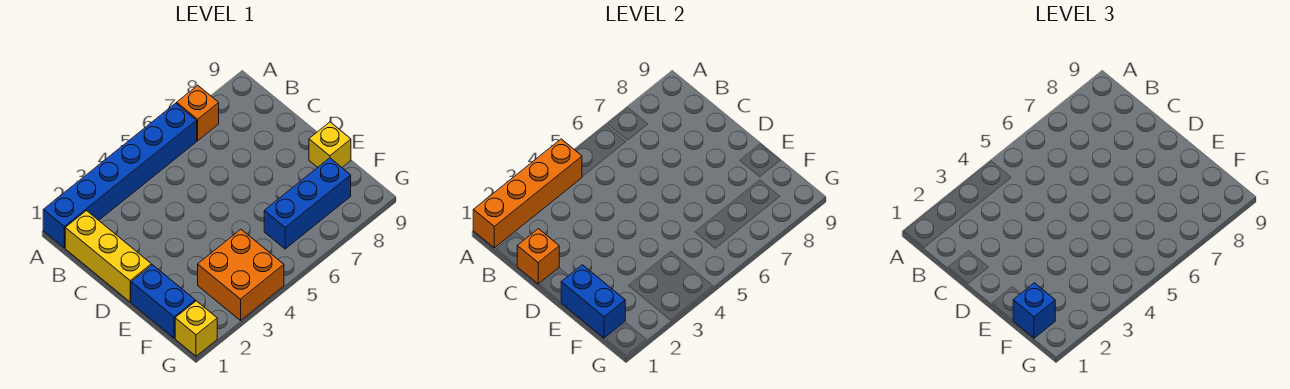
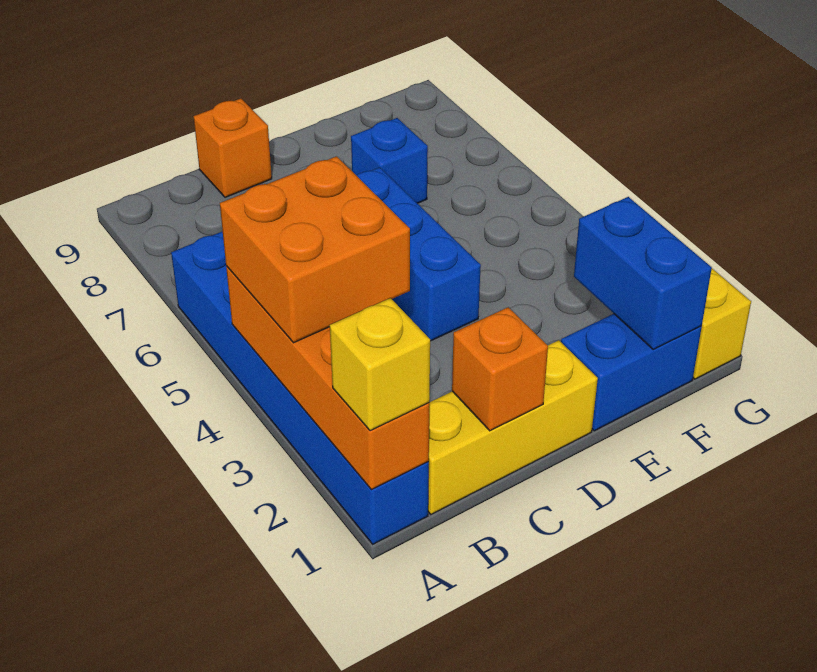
orange 1x1 brick [177,85,219,141] -> orange 1x1 brick moved to [194,98,272,197]
blue 1x2 brick [561,265,625,338] -> blue 1x2 brick turned to [574,197,712,349]
yellow 1x1 brick [309,122,351,167] -> yellow 1x1 brick moved to [330,298,430,431]
blue 1x1 brick [1013,283,1055,338] -> blue 1x1 brick moved to [351,118,428,203]
orange 2x2 brick [198,229,284,321] -> orange 2x2 brick moved to [220,156,410,343]
blue 1x3 brick [264,158,351,249] -> blue 1x3 brick moved to [357,167,481,341]

